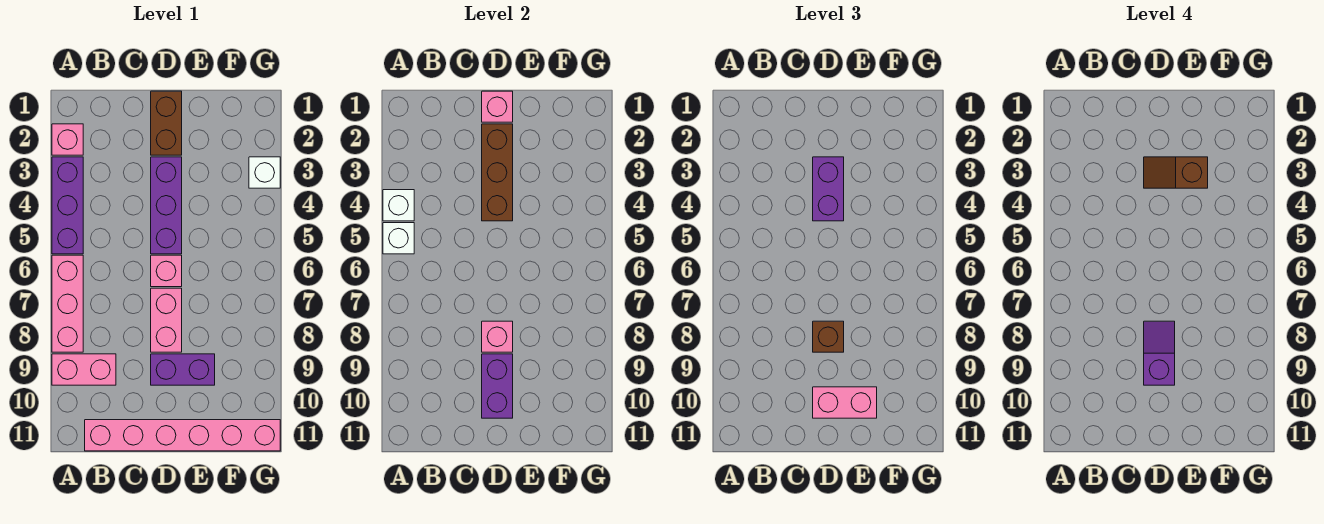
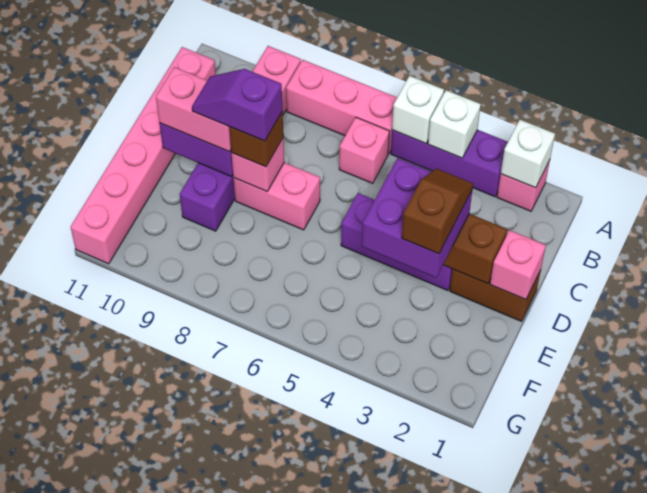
purple 1x2 brick [813,157,844,221] -> purple 2x2 brick [362,158,473,278]
pink 1x1 brick [151,255,182,287] -> pink 1x1 brick moved to [339,117,390,183]
purple 1x2 slope [1144,321,1175,385] -> purple 1x2 slope turned to [192,69,282,141]
pink 1x2 brick [813,387,877,418] -> pink 1x2 brick turned to [156,67,231,152]
white 1x1 brick [249,157,280,188] -> white 1x1 brick moved to [501,120,555,188]

